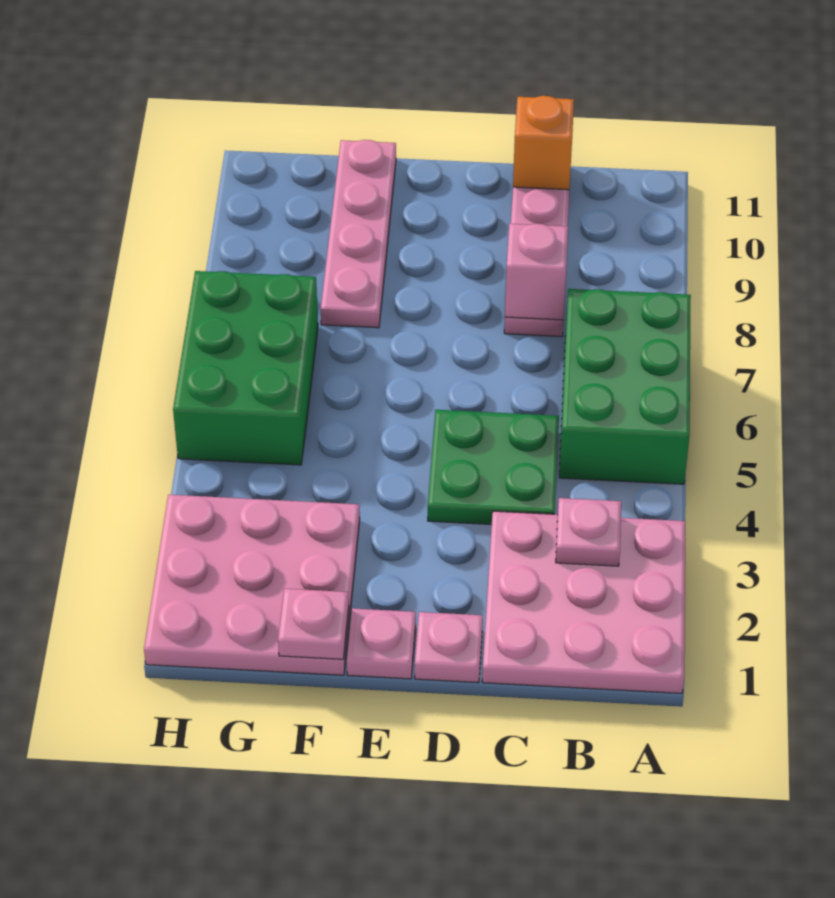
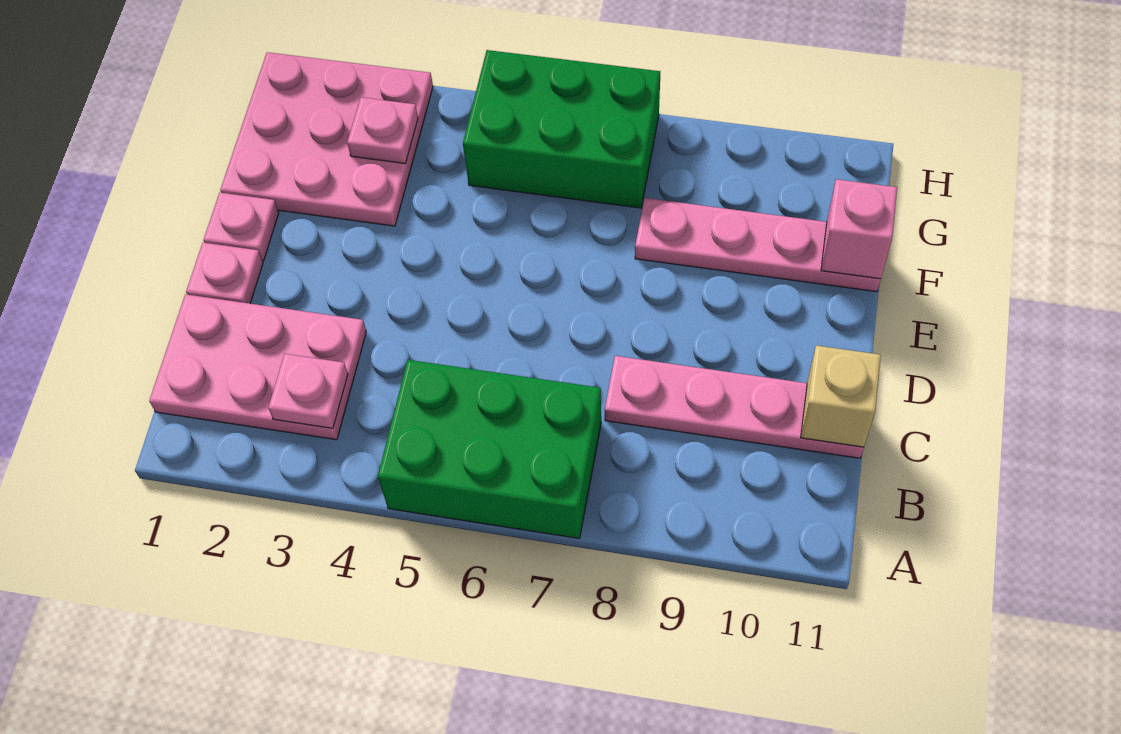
pink 3x3 plate [482,511,685,693] -> pink 2x3 plate [149,294,366,440]
green 2x2 plate [428,410,559,524] -> none
pink 1x1 brick [505,224,568,320] -> pink 1x1 brick moved to [821,179,897,279]
orange 1x1 brick [513,96,574,190] -> tan 1x1 brick [801,345,881,447]
pink 1x1 plate [278,589,349,659] -> pink 1x1 plate moved to [347,97,418,164]

